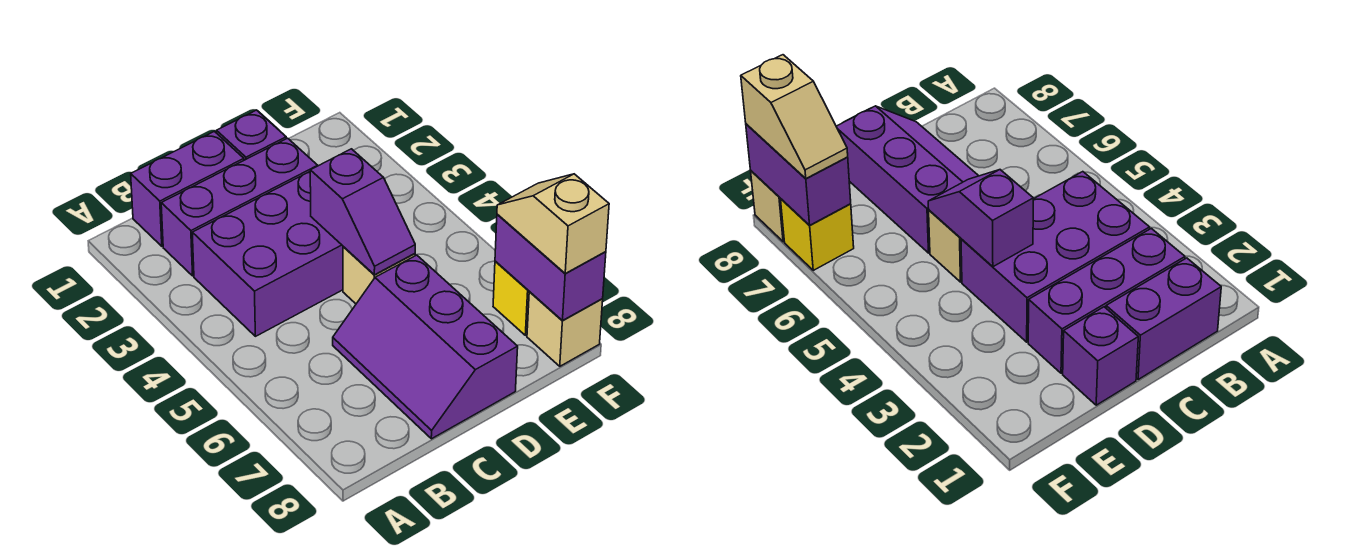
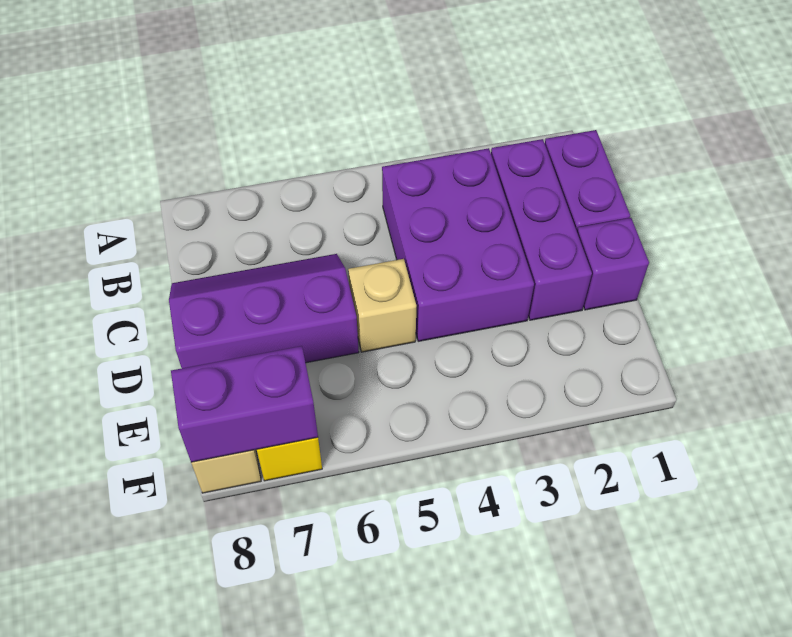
purple 1x2 slope [310,149,415,275] -> none
tan 1x2 slope [497,174,609,273] -> none

